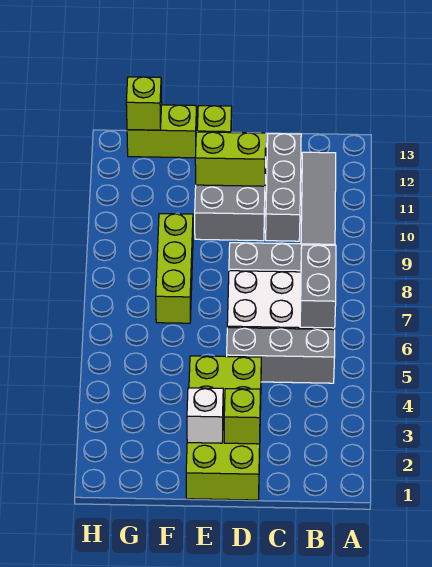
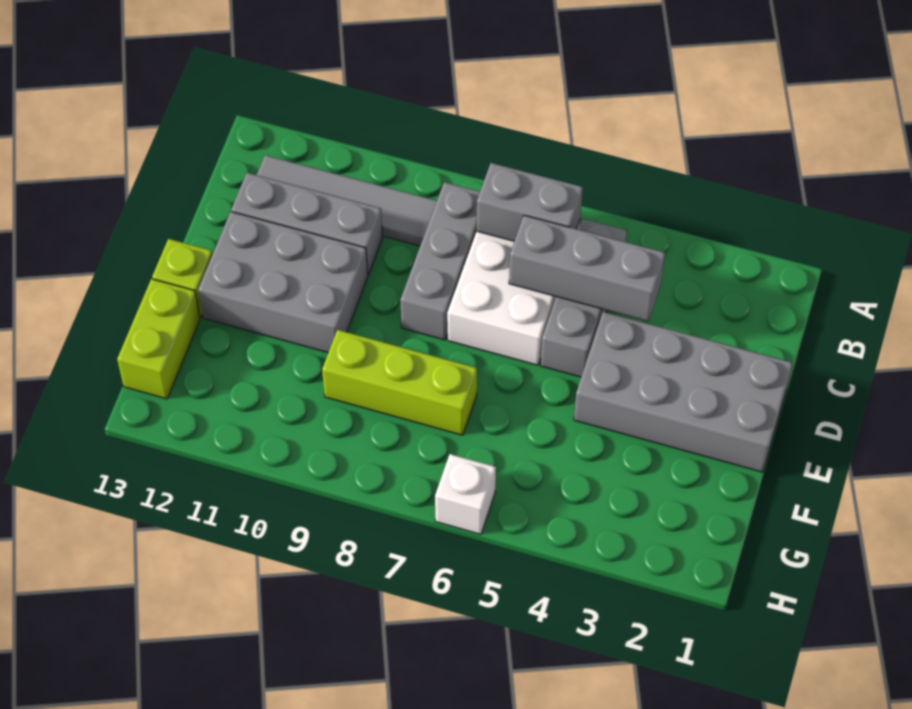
none -> grey 1x3 brick [509,215,665,321]
lime 2x4 brick [186,356,261,500] -> grey 2x4 brick [574,312,792,472]
lime 1x1 brick [224,389,261,444] -> none
lime 1x2 brick [195,132,266,186] -> none
white 1x1 brick [187,388,223,443] -> white 1x1 brick moved to [435,454,496,534]
lime 1x1 brick [126,77,162,130] -> none

